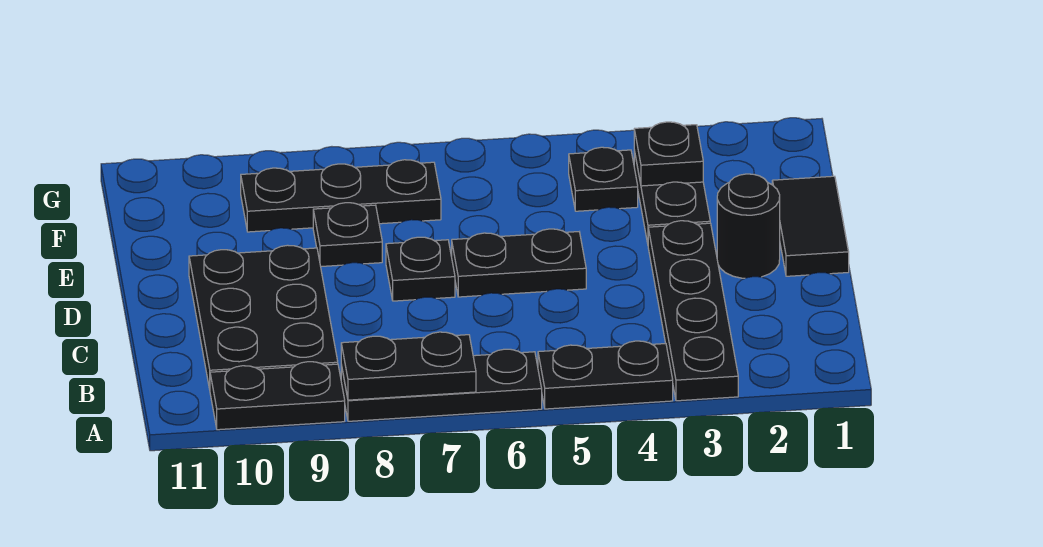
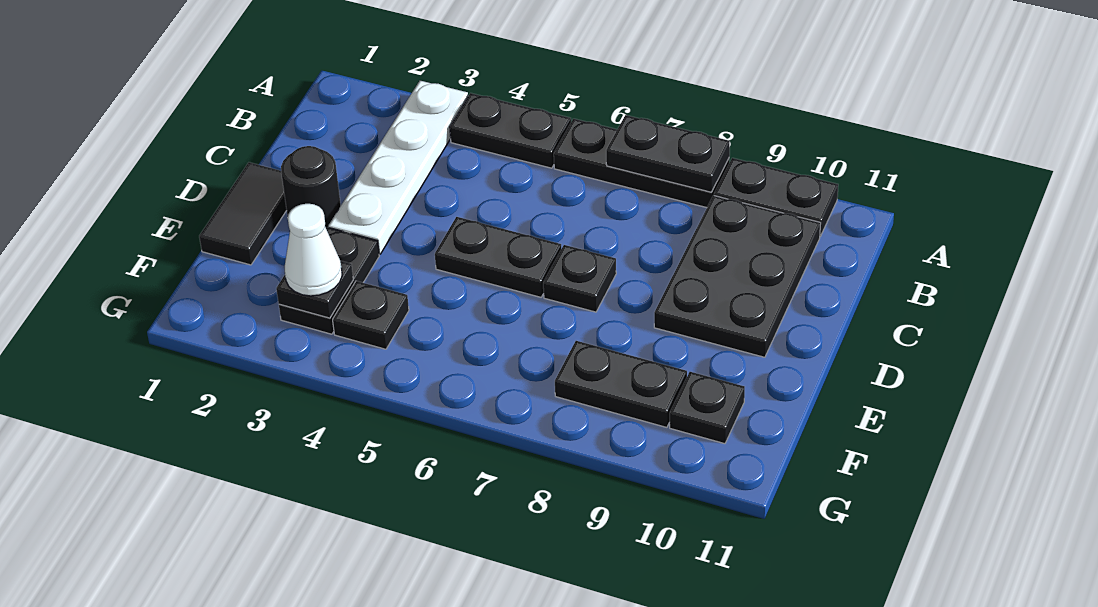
black 1x4 plate [648,221,738,401] -> white 1x4 plate [329,81,468,254]
black 1x1 plate [313,203,382,266] -> black 1x1 plate moved to [670,372,745,444]
none -> white 1x1 cone [285,204,342,296]
black 1x3 plate [241,160,441,232] -> black 1x2 plate [555,341,687,427]

